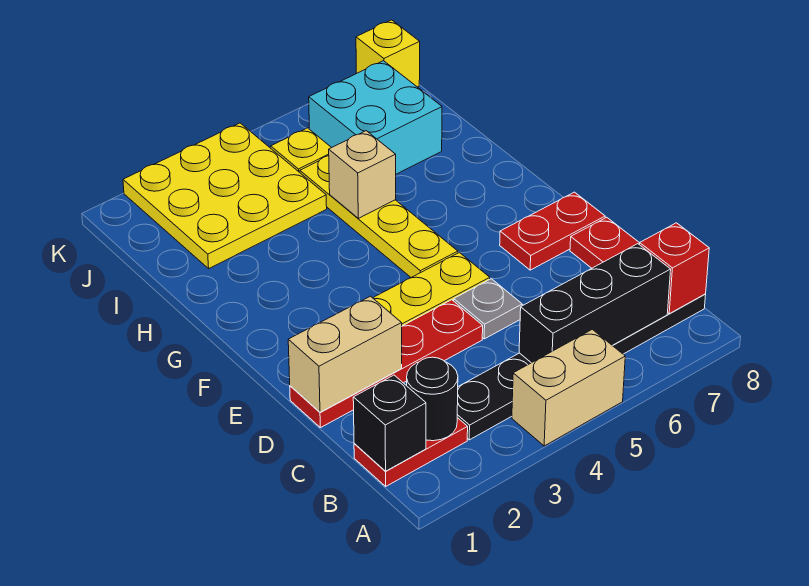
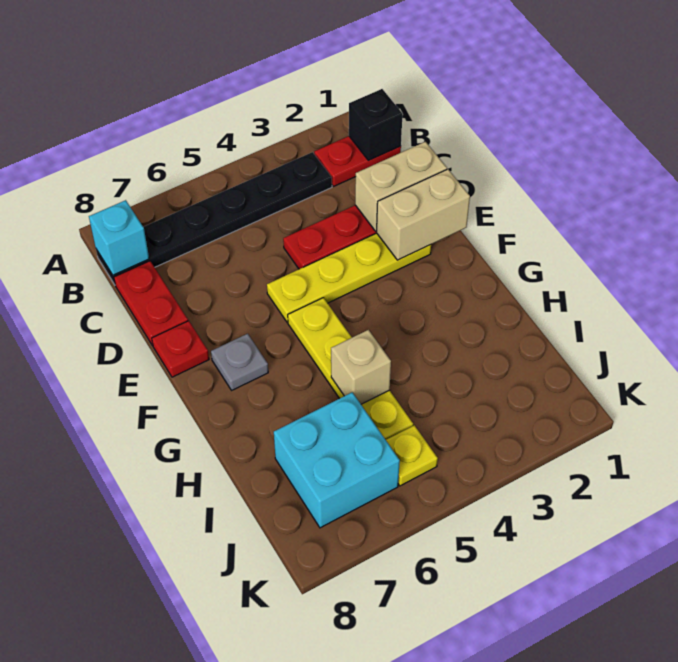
tan 1x2 brick [512,329,625,446] -> tan 1x2 brick moved to [377,169,470,260]
black 1x1 round brick [407,357,458,441] -> none
black 1x3 brick [519,244,671,363] -> none
red 1x1 brick [640,223,709,314] -> cyan 1x1 brick [89,200,149,275]
grey 1x1 plate [454,279,522,339] -> grey 1x1 plate moved to [211,334,268,390]
red 1x2 plate [500,192,605,270] -> red 1x1 plate [152,321,209,377]
yellow 3x3 plate [123,123,327,269] -> none
yellow 1x1 brick [356,20,420,87] -> none

